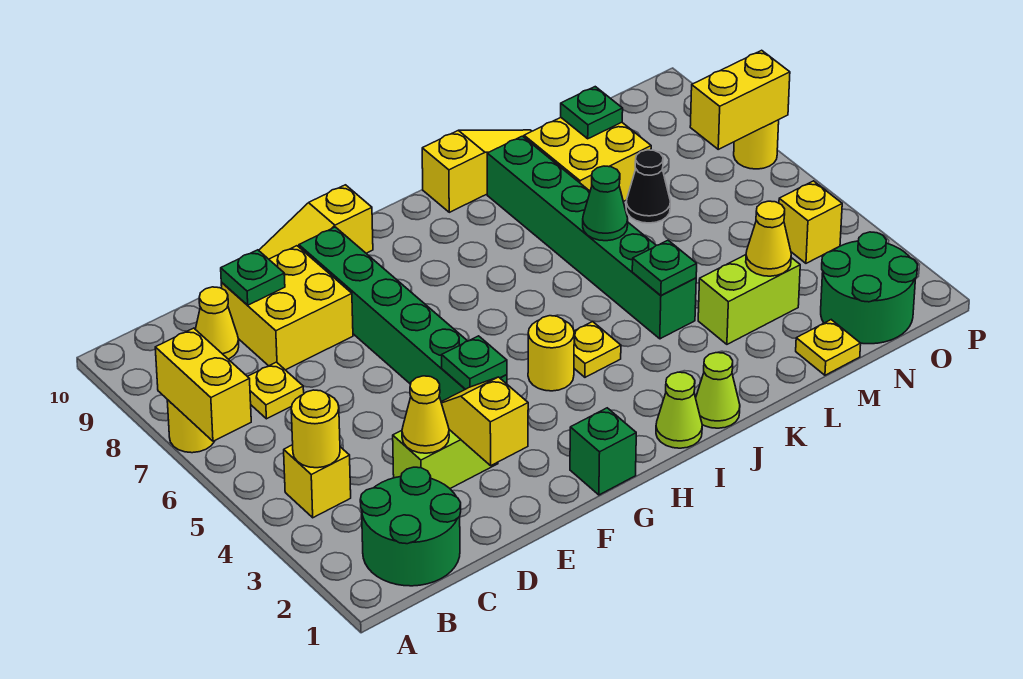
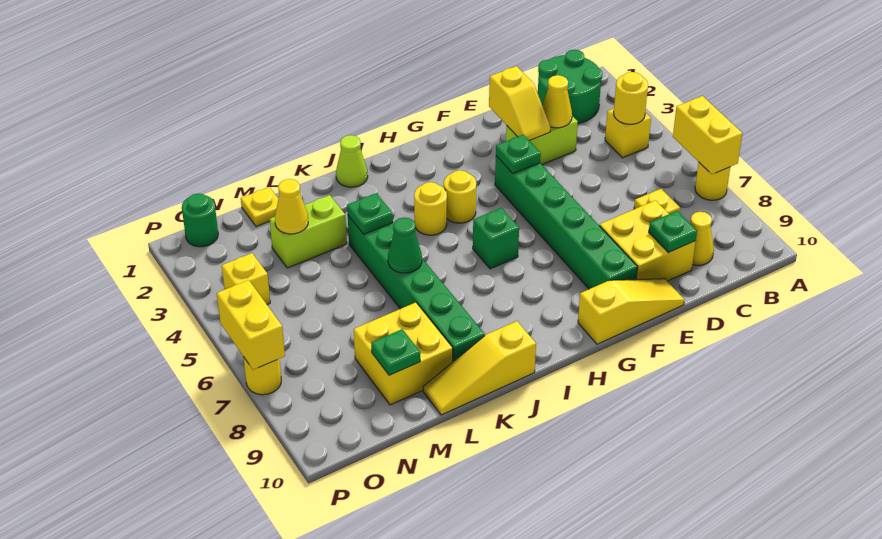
green 1x1 brick [570,408,636,495] -> green 1x1 brick moved to [473,208,519,269]
lime 1x1 cone [656,372,702,448] -> none
yellow 1x1 plate [574,322,621,377] -> yellow 1x1 round brick [414,182,447,235]
black 1x1 cone [626,150,670,223] -> none
green 2x2 round brick [821,232,918,344] -> green 1x1 round brick [182,193,218,247]
yellow 1x2 brick [690,50,790,149] -> yellow 1x2 brick turned to [217,280,285,370]

